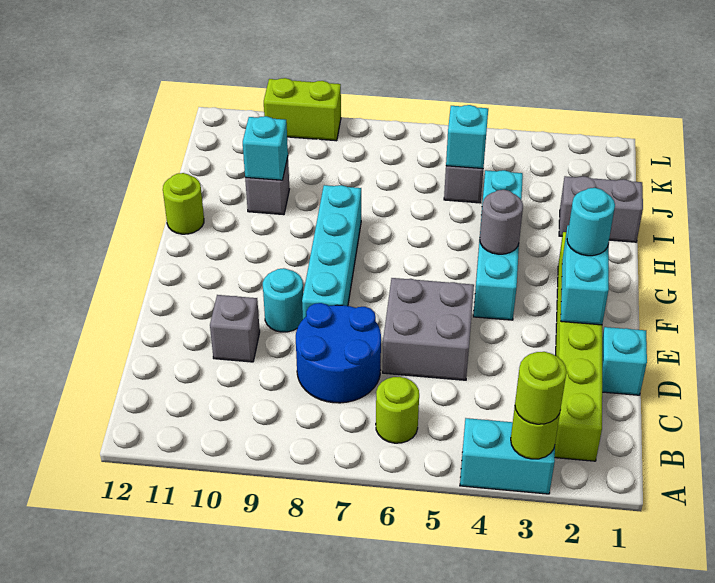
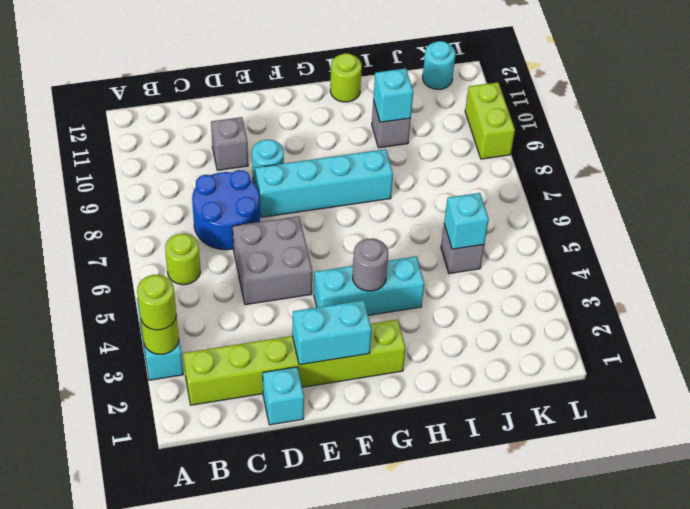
cyan 1x1 round brick [567,188,615,256] -> cyan 1x1 round brick moved to [423,41,456,89]
cyan 1x4 brick [473,170,523,320] -> cyan 1x3 brick [314,256,424,315]
grey 1x2 brick [559,176,643,242] -> none

